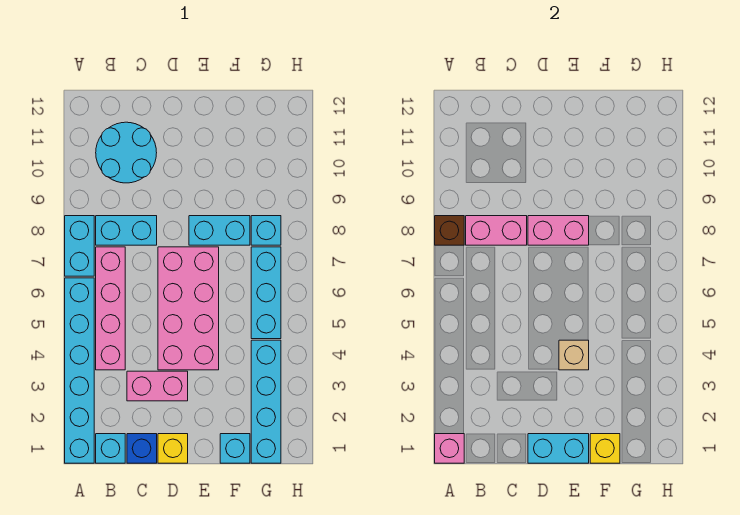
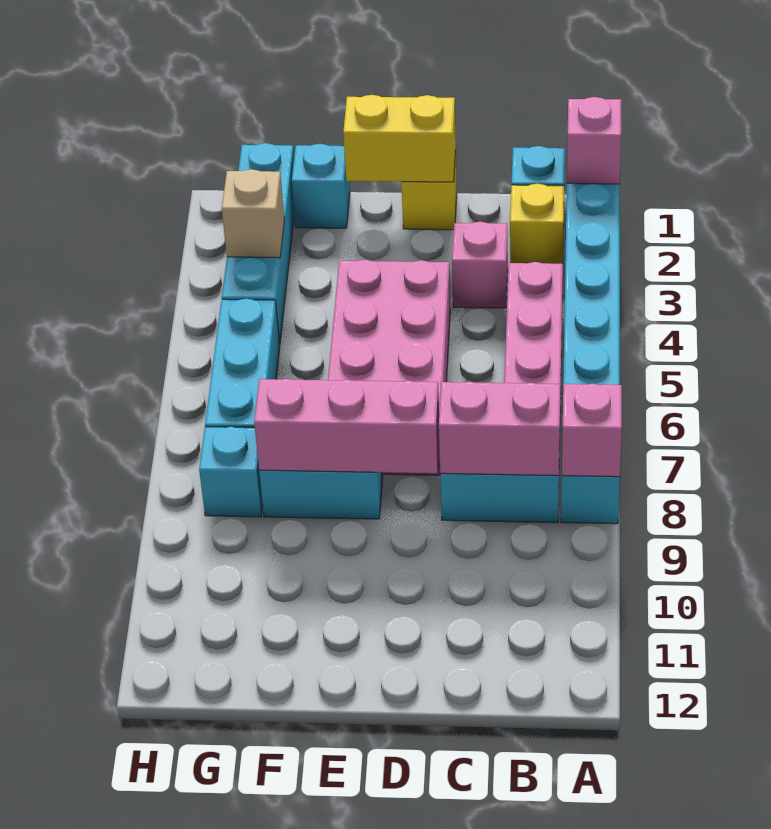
brown 1x1 brick [435,216,464,245] -> pink 1x1 brick [562,384,622,477]
cyan 2x2 round brick [96,122,157,183] -> none
blue 1x1 brick [127,434,157,463] -> none
pink 1x2 brick [127,371,188,401] -> pink 1x1 brick [452,221,508,308]
cyan 1x2 brick [528,434,589,463] -> yellow 1x2 brick [343,95,456,182]
pink 1x2 brick [528,216,589,245] -> pink 1x3 brick [254,379,439,473]
tan 1x1 brick [559,340,589,370] -> tan 1x1 brick moved to [222,169,284,258]
yellow 1x1 brick [590,434,620,463] -> yellow 1x1 brick moved to [510,184,564,264]

